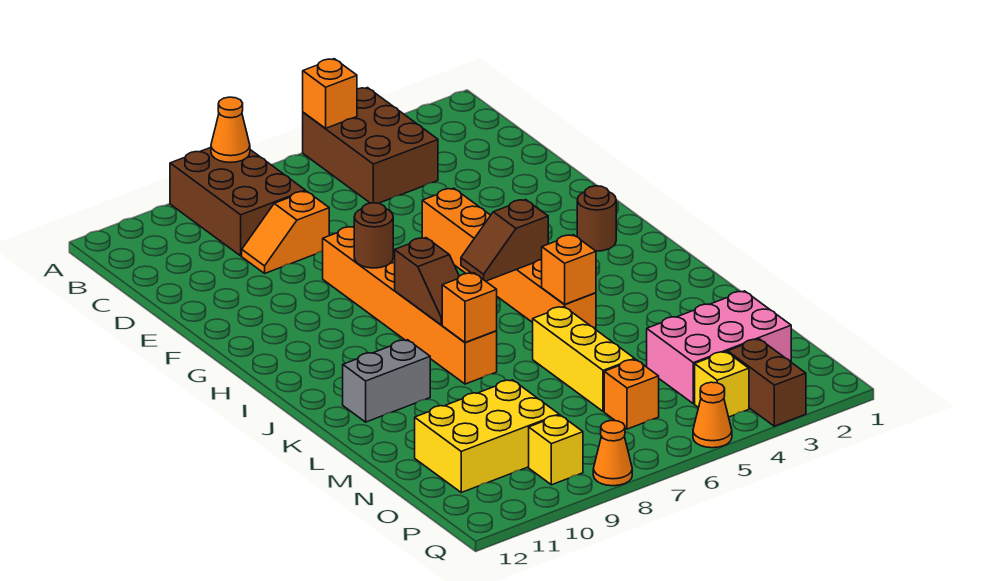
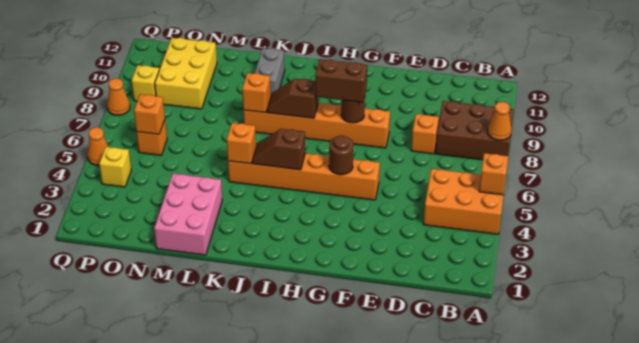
brown 2x3 brick [303,88,438,203] -> orange 2x3 brick [423,169,504,234]
brown 1x1 round brick [577,186,616,251] -> brown 1x1 round brick moved to [329,135,353,175]
brown 1x2 slope [461,200,548,281] -> brown 1x2 slope turned to [252,129,305,170]
yellow 1x3 brick [533,307,635,412] -> none
pink 2x3 brick [647,291,791,404] -> pink 2x3 brick moved to [154,174,222,255]
none -> orange 1x1 brick [134,94,165,134]
brown 1x2 brick [728,339,806,426] -> brown 1x2 brick moved to [315,59,367,102]

